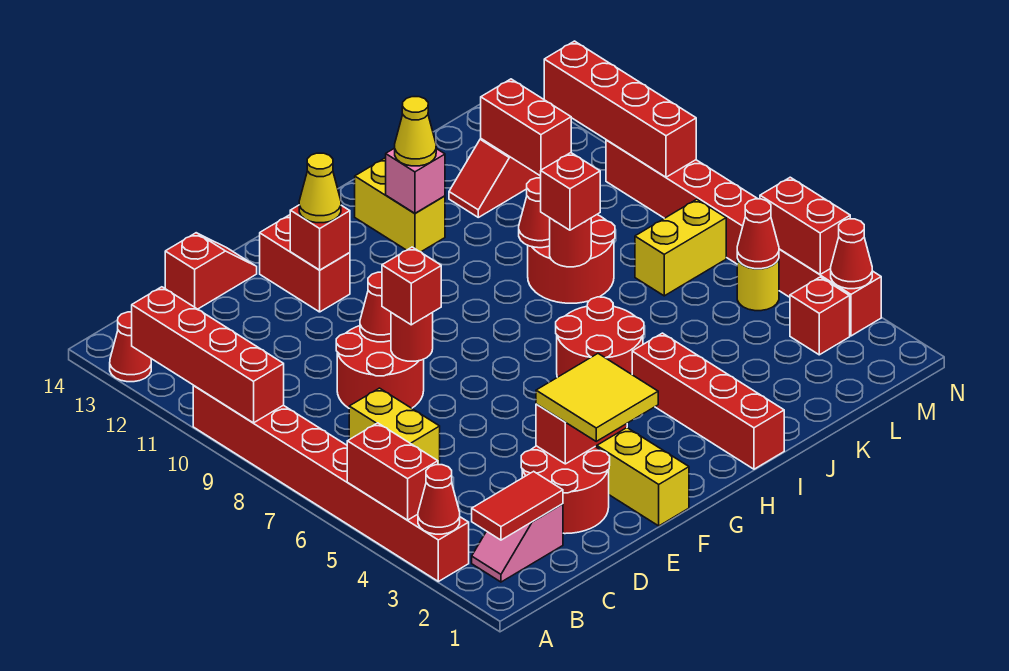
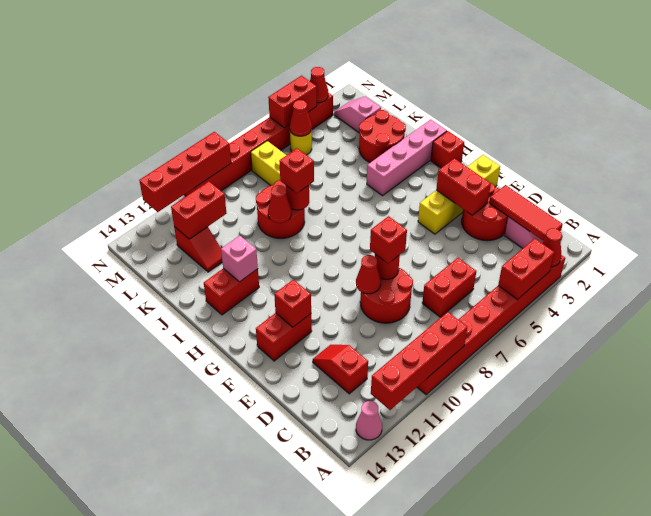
red 1x1 cone [110,312,151,382] -> pink 1x1 cone [356,401,382,440]
red 1x2 tile [472,471,563,540] -> red 1x3 tile [489,185,563,240]
yellow 1x2 brick [349,388,440,465] -> red 1x2 brick [422,258,476,317]
red 1x2 slope [165,233,257,309] -> red 1x2 slope moved to [313,345,368,394]
yellow 2x2 tile [536,354,658,441] -> none
yellow 1x1 cone [299,153,341,223] -> none
red 2x2 round brick [556,297,644,377] -> red 2x2 round brick moved to [359,110,406,163]
red 1x4 brick [632,333,784,469] -> pink 1x4 brick [367,119,447,196]
yellow 1x2 brick [355,158,445,252] -> red 1x2 brick [204,268,259,315]
yellow 1x1 cone [395,97,436,166] -> none
none -> pink 1x2 slope [334,97,381,133]
red 1x1 brick [790,277,850,355] -> red 1x1 brick moved to [431,131,464,168]

